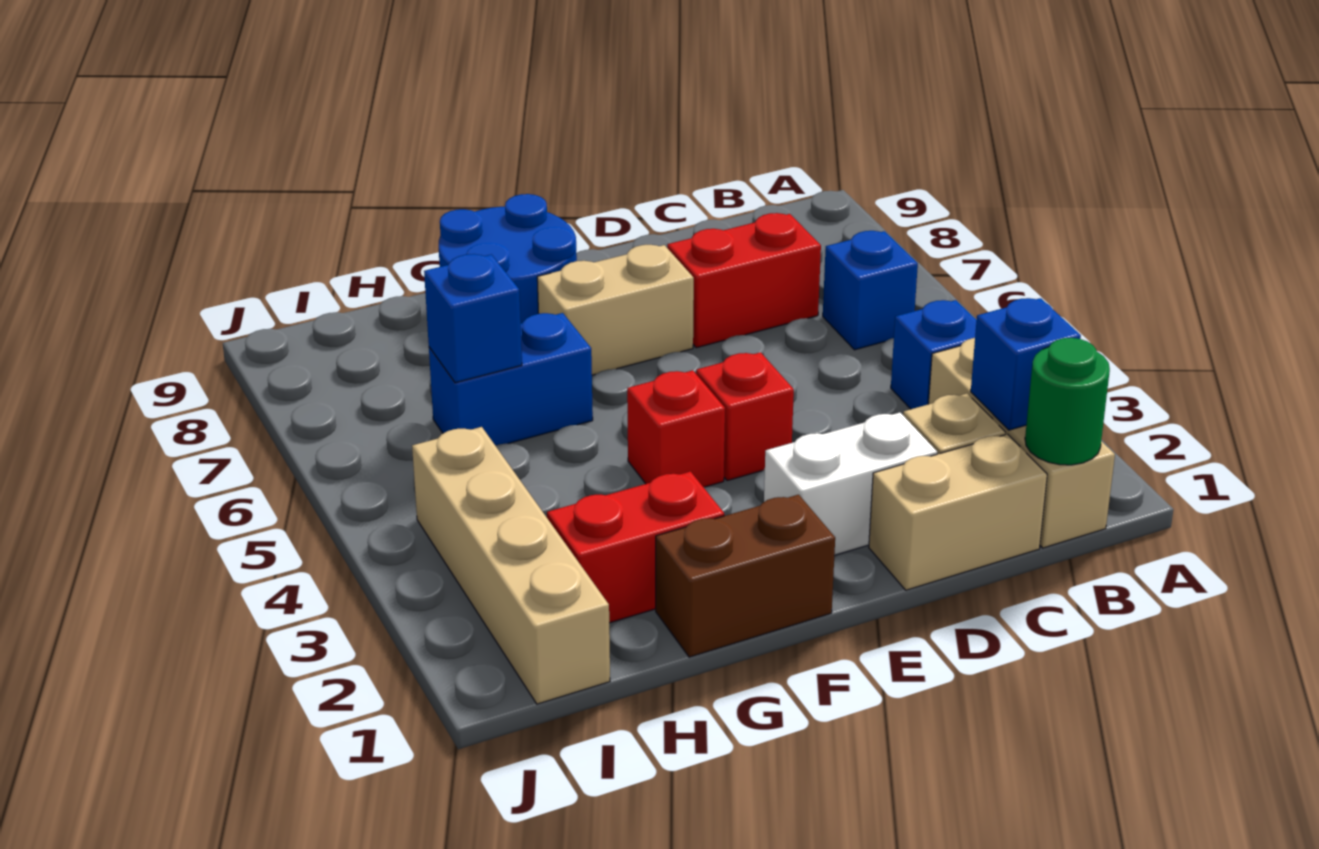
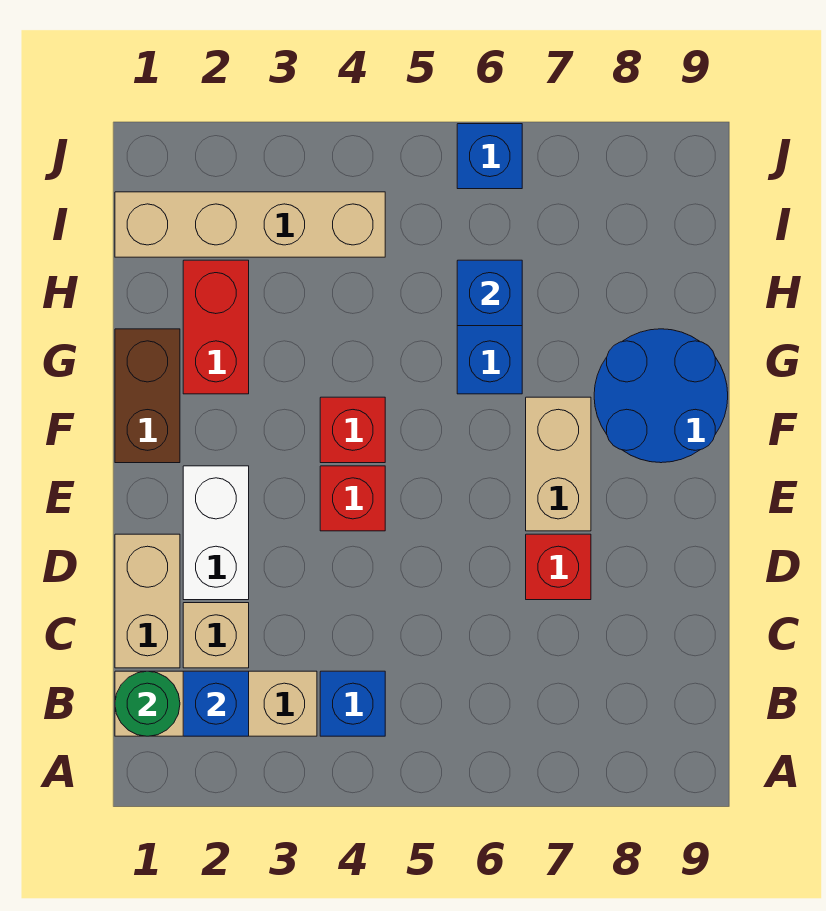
blue 1x1 brick [823,231,918,350] -> blue 1x1 brick moved to [457,124,522,189]
red 1x2 brick [667,213,821,348] -> red 1x1 brick [526,534,591,600]

